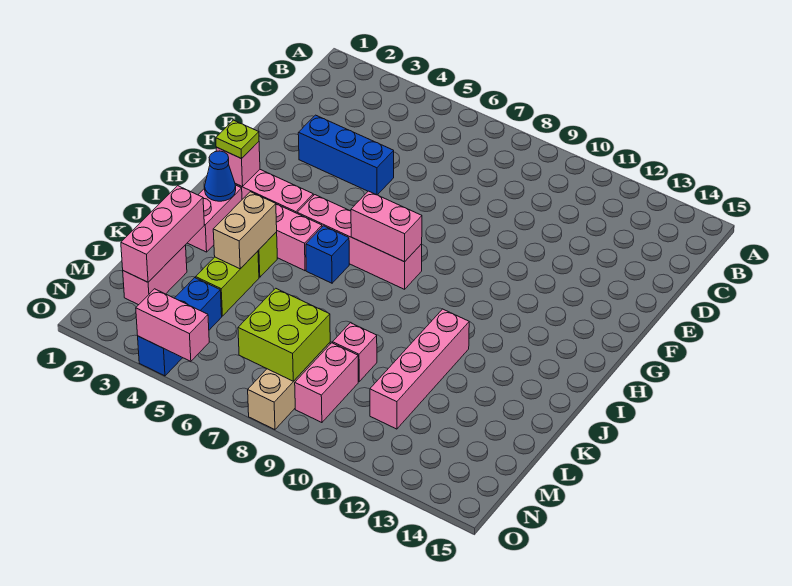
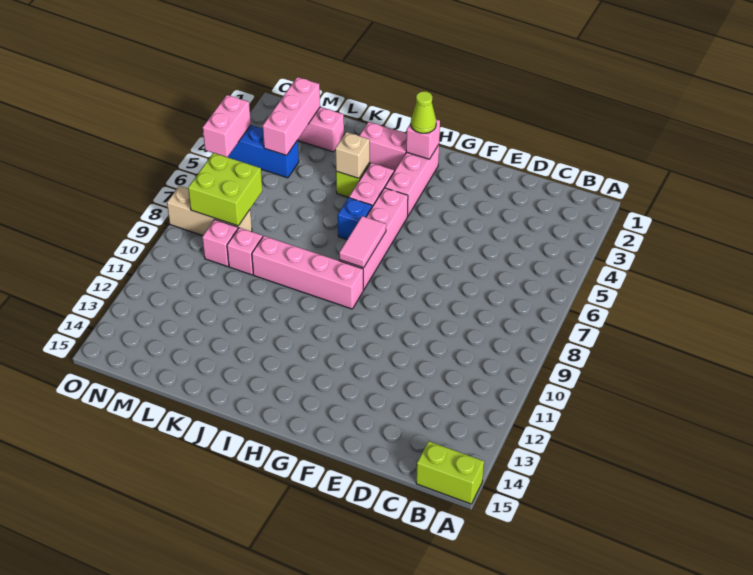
blue 1x3 brick [298,115,394,195] -> none
lime 1x1 plate [216,120,259,159] -> lime 1x1 cone [411,91,436,133]
pink 1x2 brick [351,191,422,262] -> pink 1x2 tile [339,216,386,268]
blue 1x1 cone [205,151,236,201] -> none
tan 1x2 brick [213,192,277,269] -> tan 1x1 brick [335,132,370,178]
pink 1x4 brick [370,309,469,429] -> pink 1x4 brick moved to [252,236,363,309]
pink 1x3 brick [121,186,204,282] -> pink 1x3 brick turned to [263,77,320,155]
lime 1x2 brick [196,251,259,316] -> lime 1x2 brick moved to [416,441,484,504]
pink 1x2 brick [295,343,358,423] -> pink 1x1 brick [202,219,238,267]

